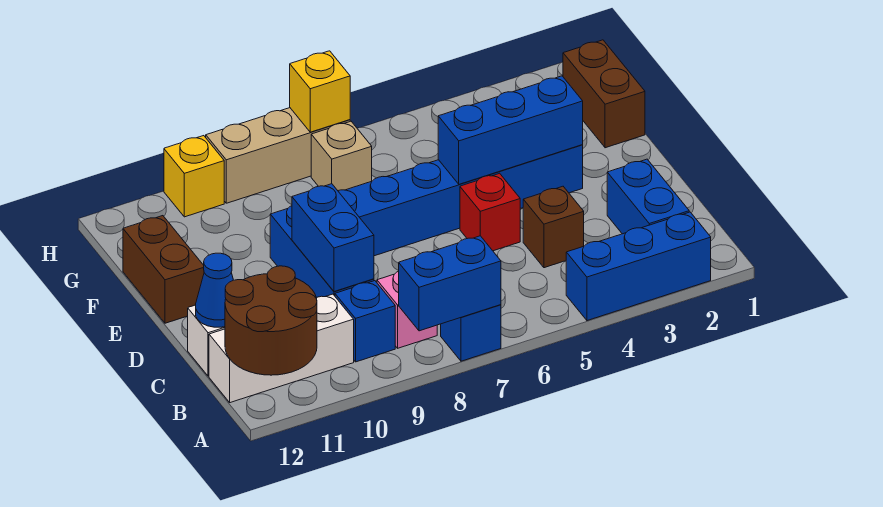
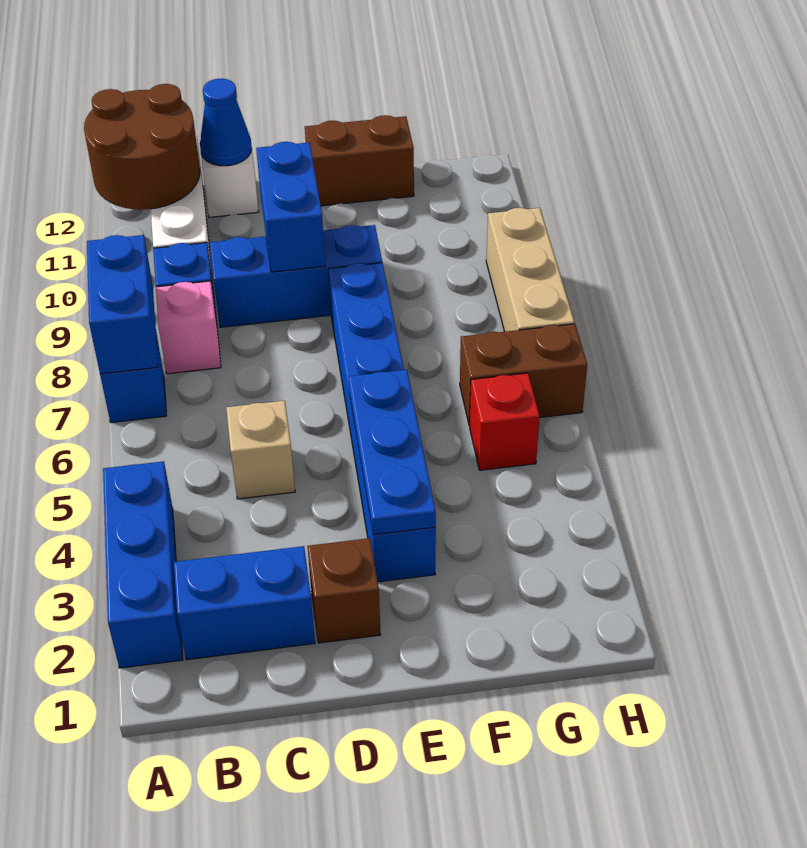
brown 1x1 brick [523,186,584,268] -> brown 1x1 brick moved to [307,538,381,643]
blue 1x2 brick [292,184,374,292] -> blue 1x2 brick turned to [256,142,325,272]
red 1x1 brick [460,173,520,251] -> red 1x1 brick moved to [470,373,540,470]
blue 1x3 brick [438,76,583,184] -> blue 1x3 plate [349,370,436,535]
brown 1x2 brick [563,40,645,148] -> brown 1x2 brick moved to [460,324,587,426]
tan 1x1 brick [311,121,372,191] -> tan 1x1 brick moved to [226,401,295,499]
yellow 1x1 brick [290,51,350,132] -> none
yellow 1x1 brick [164,136,224,217] -> none

